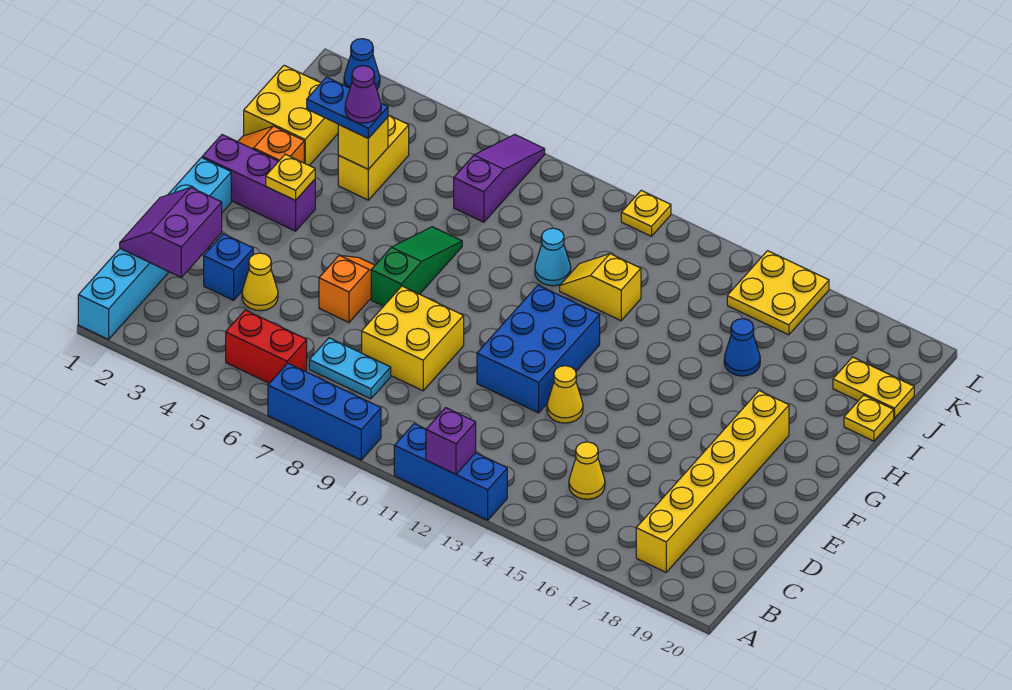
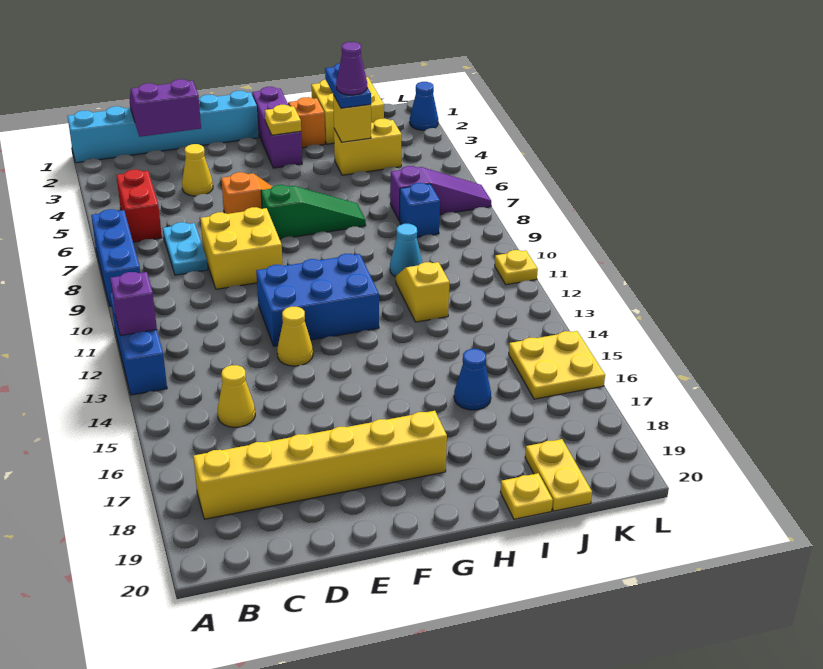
blue 1x1 brick [204,234,253,300] -> blue 1x1 brick moved to [400,183,440,237]

